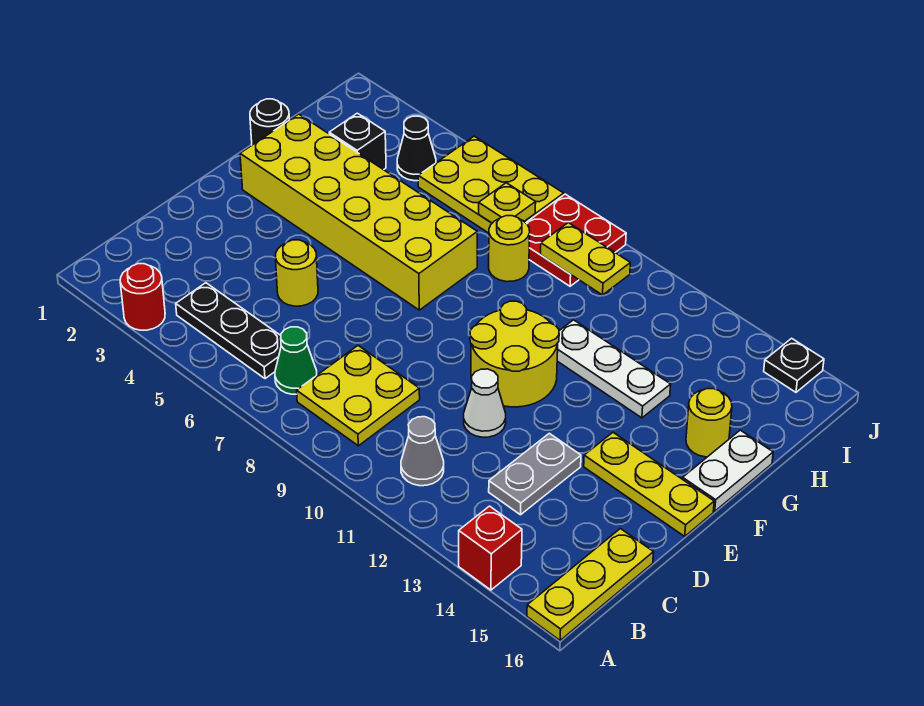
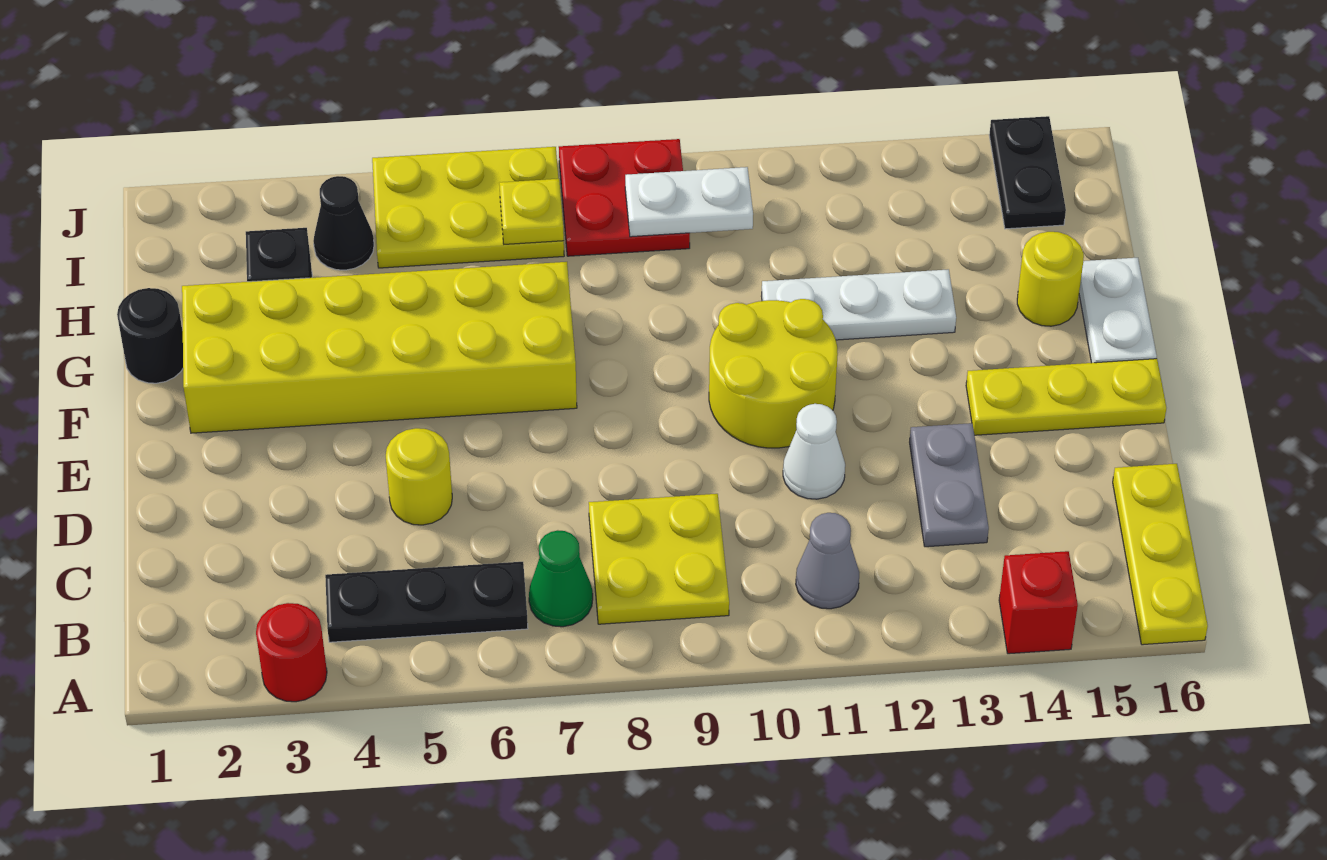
yellow 1x1 round brick [489,216,530,282] -> none
yellow 1x2 plate [541,223,630,295] -> white 1x2 plate [625,167,753,237]
black 1x1 plate [764,338,824,392] -> black 1x2 plate [989,116,1066,229]

